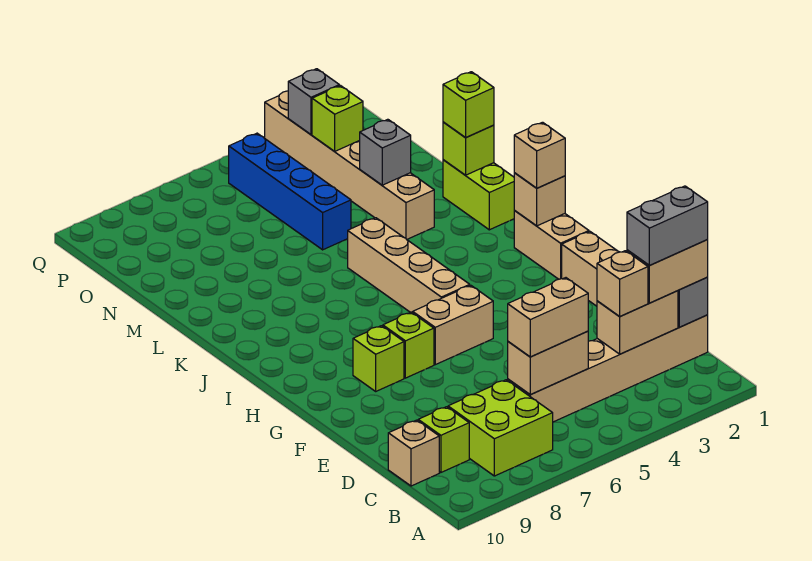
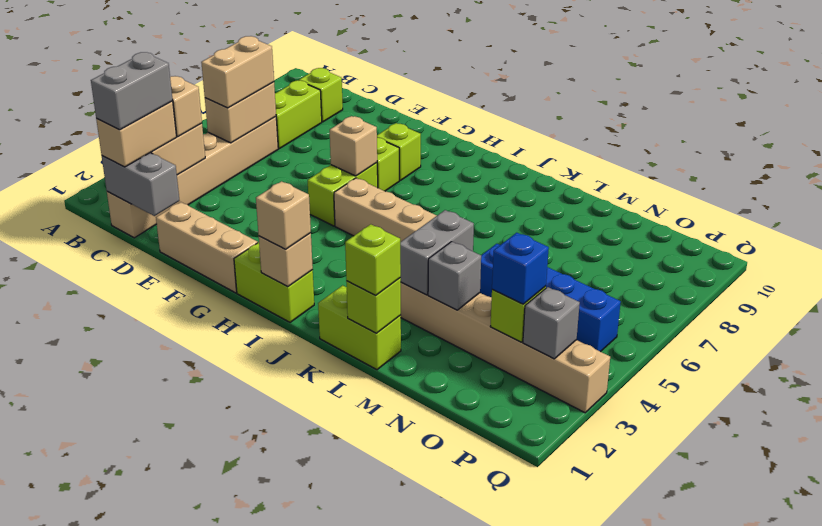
lime 2x2 brick [448,380,553,476] -> lime 1x2 brick [275,80,322,149]
tan 1x1 brick [388,420,439,486] -> tan 1x1 brick moved to [330,116,377,176]
tan 1x2 brick [413,285,493,365] -> lime 1x2 brick [308,163,378,226]
tan 1x2 brick [514,211,589,279] -> lime 1x2 brick [234,242,314,322]
none -> grey 1x2 brick [400,210,474,295]
none -> blue 1x1 brick [492,233,549,304]

